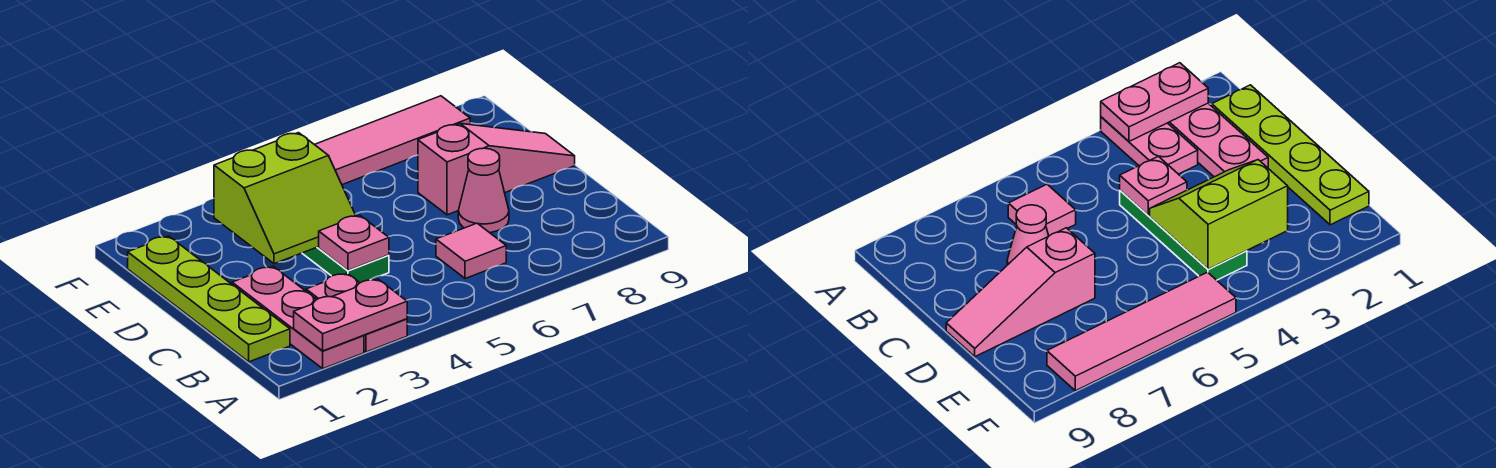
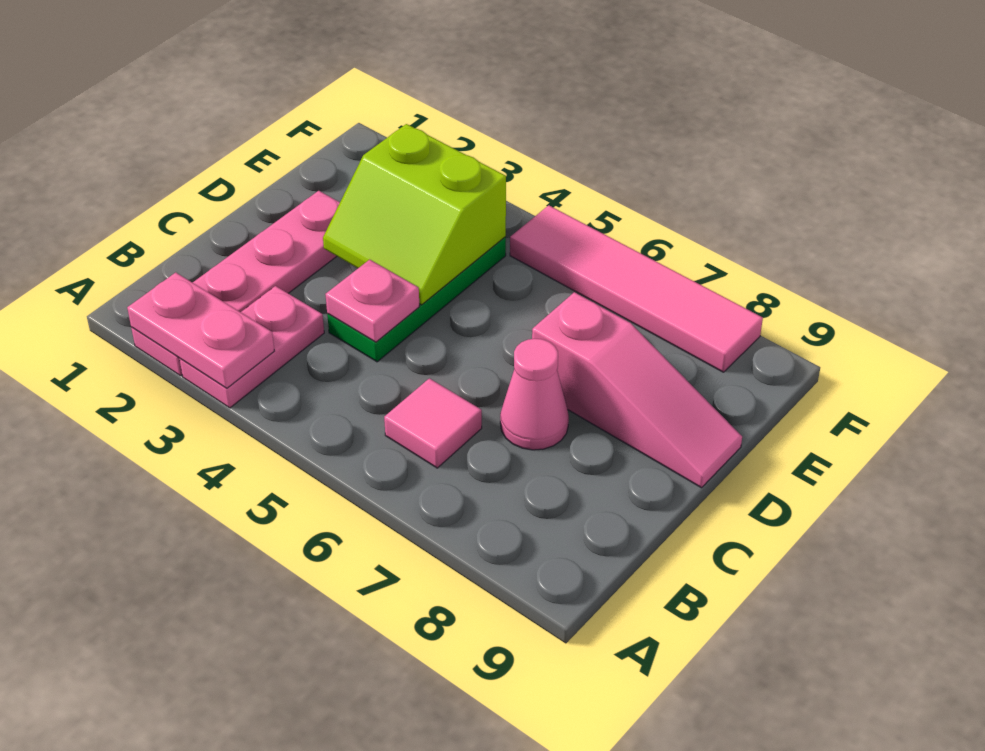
pink 1x3 plate [232,266,364,369] -> pink 1x4 plate [131,191,340,376]
lime 1x4 plate [128,236,290,362] -> none

